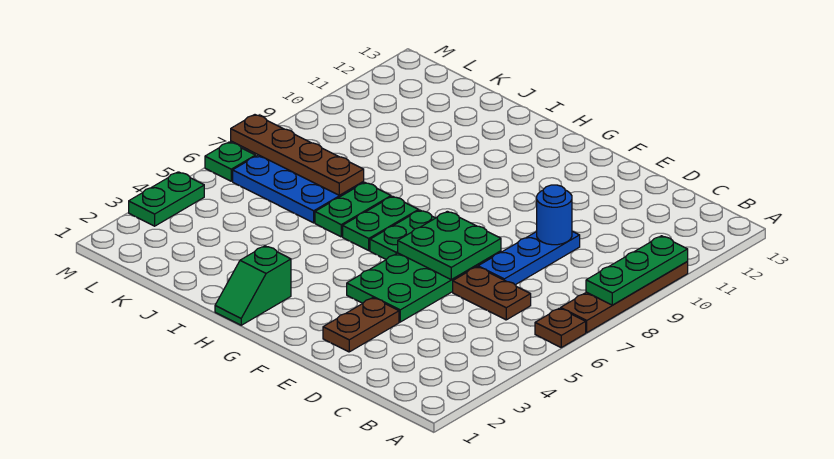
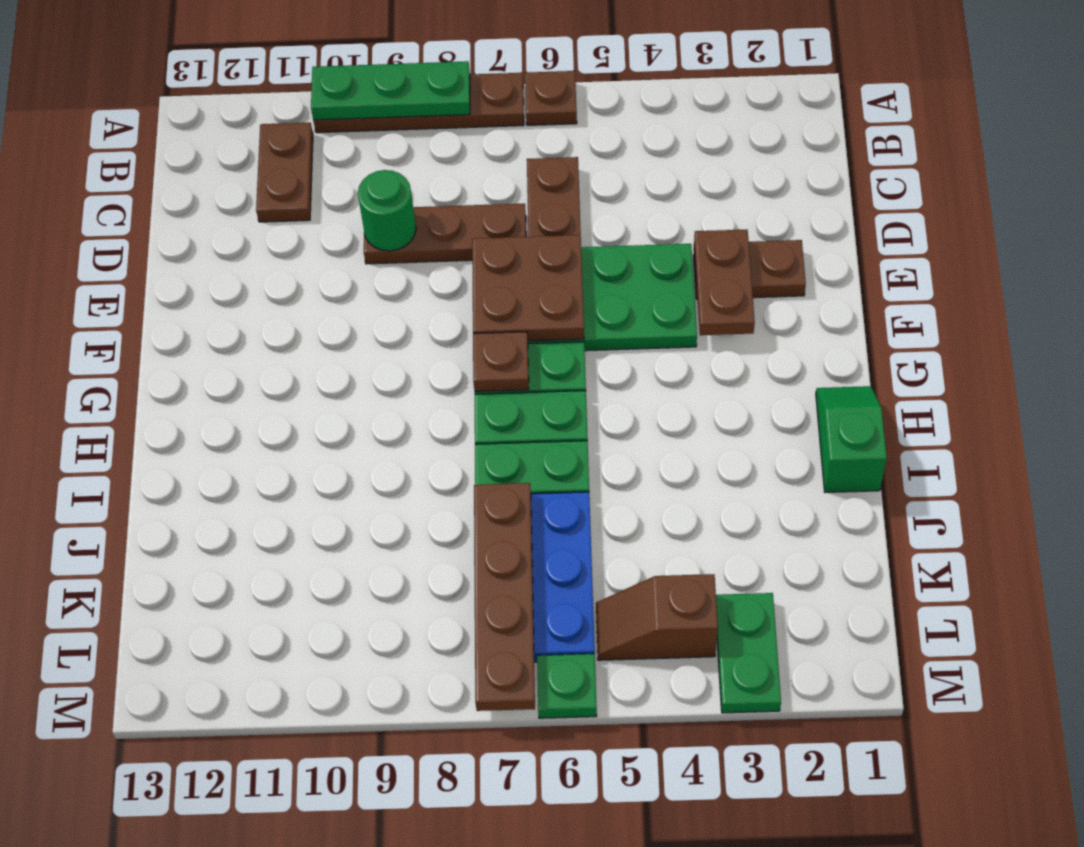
none -> brown 1x2 plate [256,123,313,222]
blue 1x3 plate [478,231,580,285] -> brown 1x3 plate [364,203,526,264]
blue 1x1 round brick [537,185,572,245] -> green 1x1 round brick [358,170,416,251]
none -> brown 1x2 plate [694,230,755,335]
green 2x2 plate [398,211,501,280] -> brown 2x2 plate [472,235,584,341]
none -> brown 1x1 plate [473,332,529,391]
green 1x2 slope [215,246,291,325] -> green 1x2 slope turned to [816,386,887,492]
none -> brown 1x2 slope [596,574,718,660]
green 1x2 plate [129,172,204,226] -> green 1x2 plate turned to [716,593,781,713]

